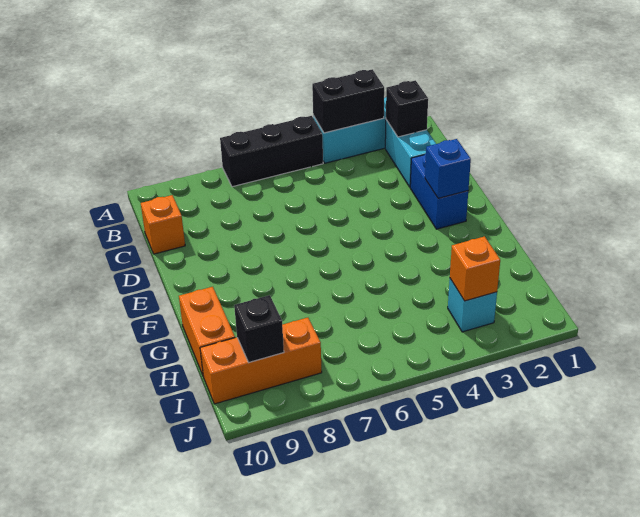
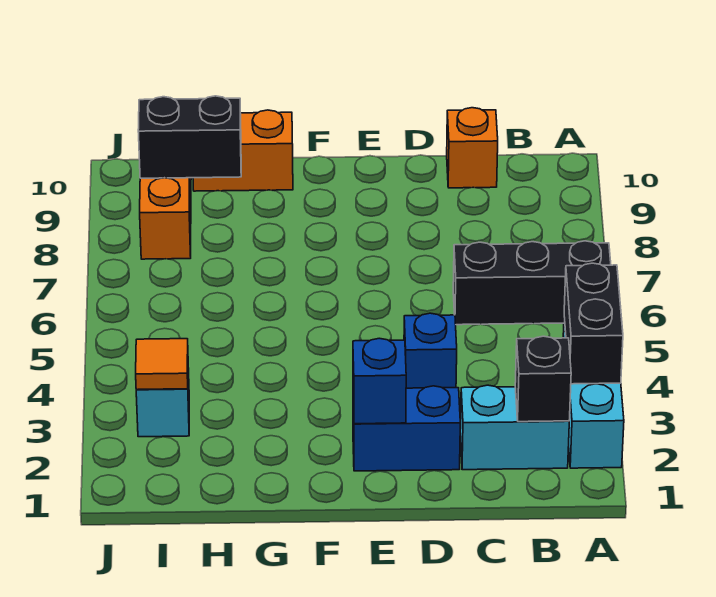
black 1x3 brick [220,116,323,187] -> black 1x3 brick turned to [453,241,611,325]
none -> blue 1x1 brick [404,313,457,388]
orange 1x1 brick [450,236,500,301] -> orange 1x1 tile [136,339,188,390]
black 1x1 brick [234,295,284,362] -> black 1x2 brick [138,96,241,178]

